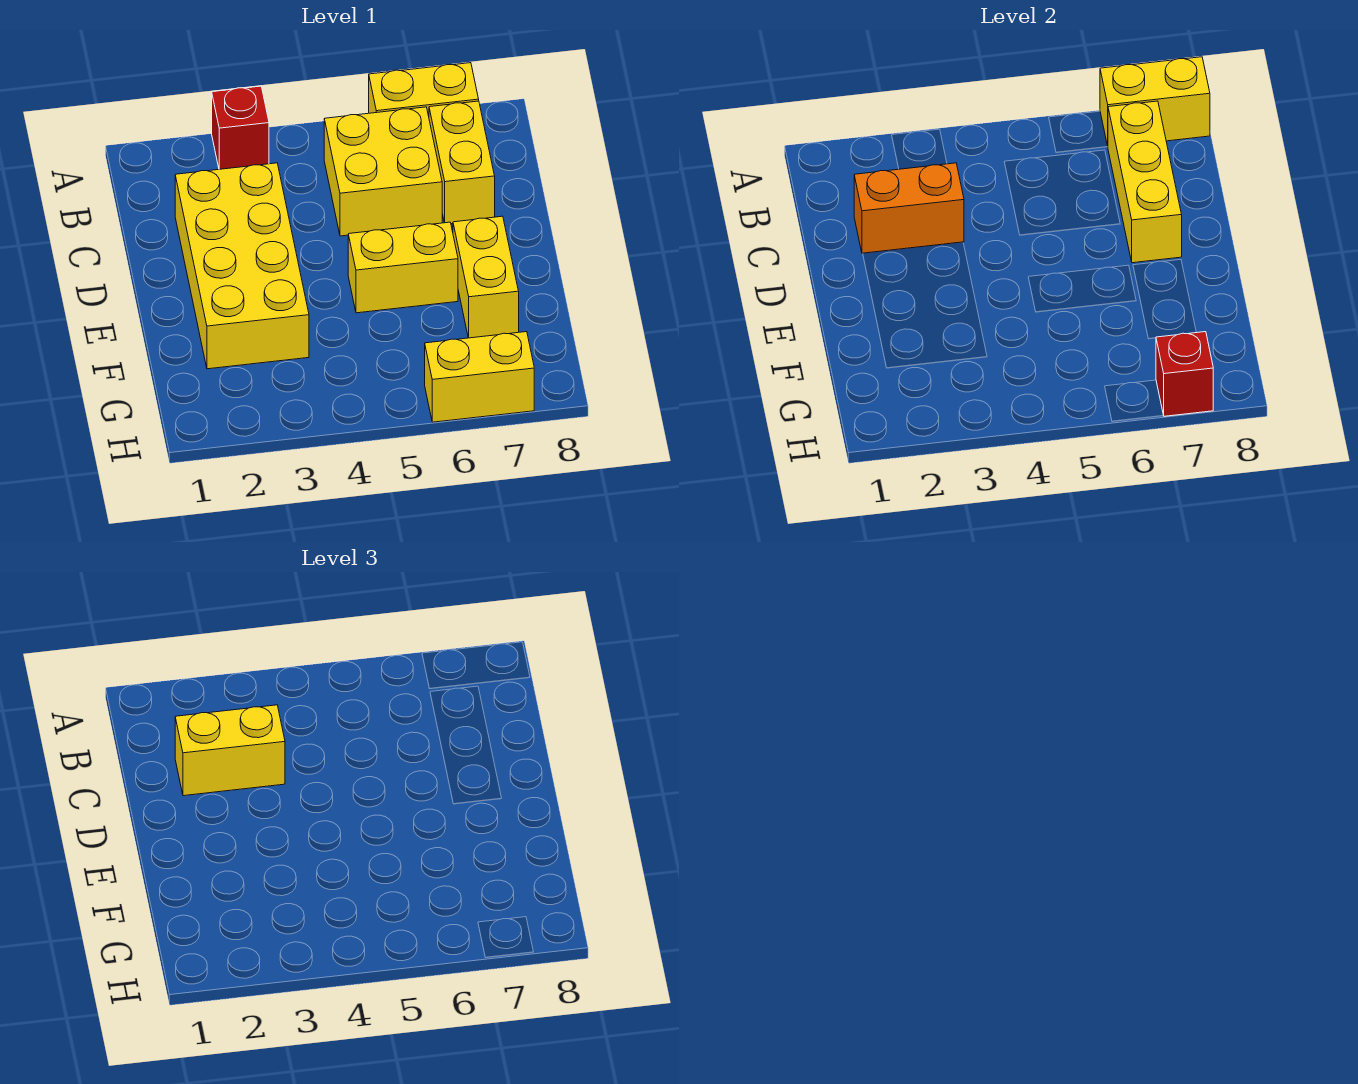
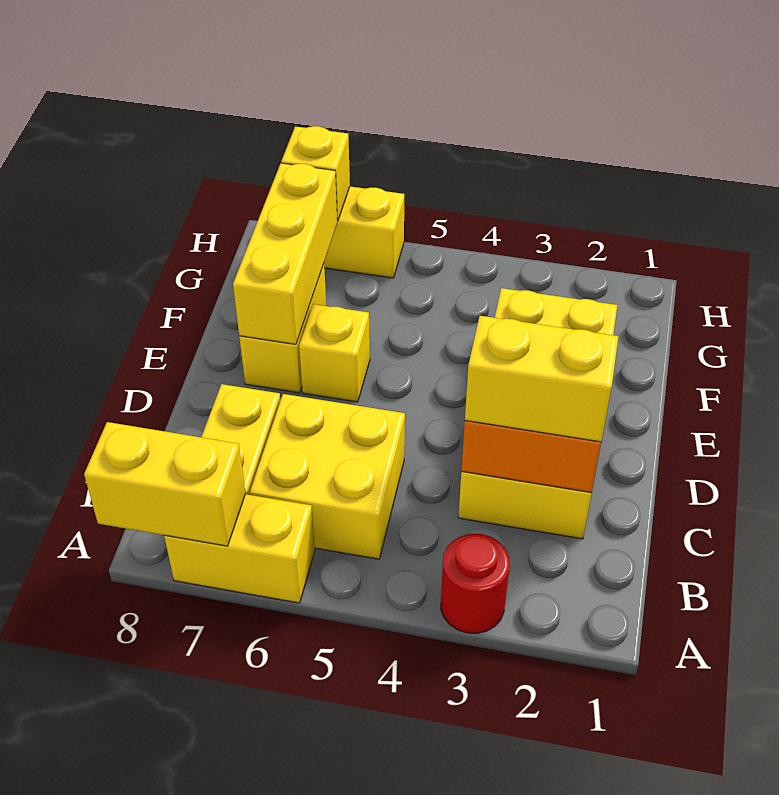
red 1x1 brick [212,86,269,169] -> red 1x1 round brick [441,534,510,633]
yellow 1x3 brick [1108,101,1182,263] -> yellow 1x3 brick moved to [233,163,337,344]
yellow 1x2 brick [348,222,458,313] -> yellow 1x1 brick [299,304,370,402]
red 1x1 brick [1156,332,1213,416] -> yellow 1x1 brick [281,126,350,221]

